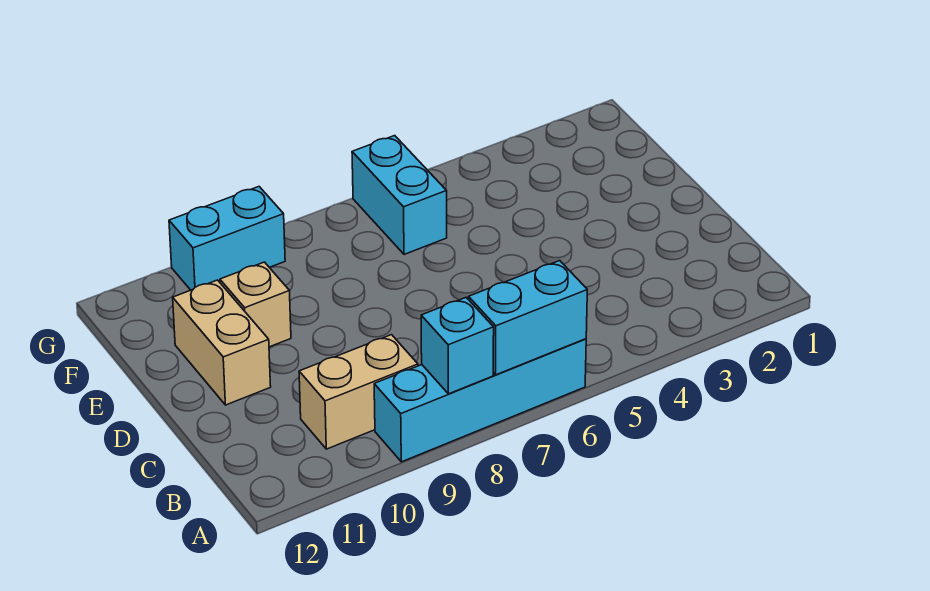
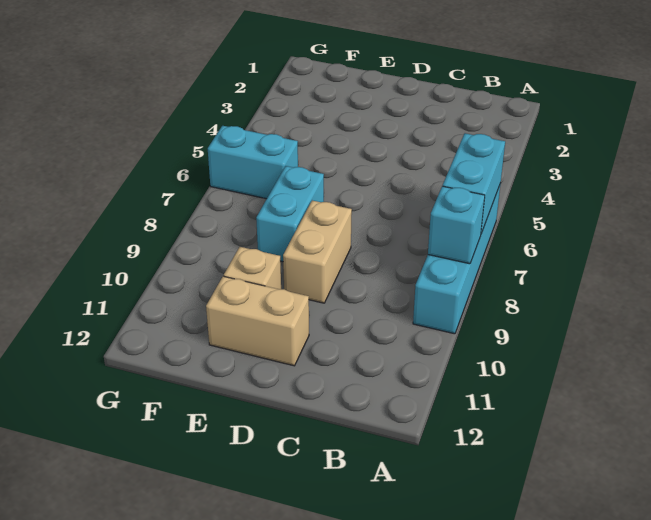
tan 1x2 brick [299,335,418,449] -> tan 1x2 brick moved to [283,201,352,303]
cyan 1x2 brick [169,187,285,290] -> cyan 1x2 brick moved to [256,166,324,262]

